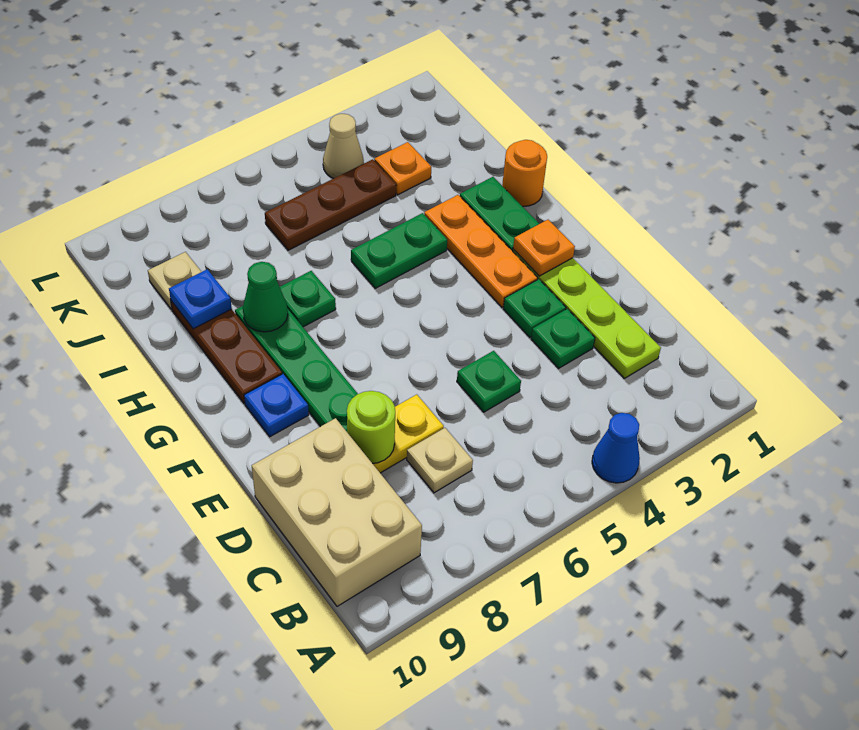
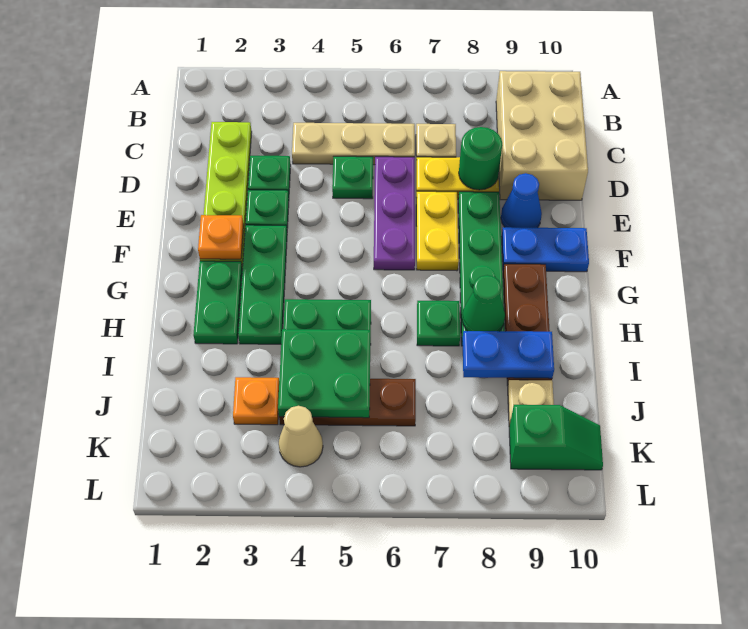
blue 1x1 cone [592,413,640,483] -> blue 1x1 cone moved to [501,173,542,228]
none -> tan 1x3 plate [292,123,415,165]
none -> purple 1x3 plate [374,157,415,270]
lime 1x1 round brick [347,391,395,463] -> green 1x1 round brick [459,127,502,190]
none -> yellow 1x2 plate [416,191,459,271]
orange 1x3 plate [424,195,537,307] -> green 1x3 plate [238,225,287,344]
blue 1x1 plate [244,374,309,437] -> blue 1x2 plate [501,227,589,272]
orange 1x1 round brick [502,140,547,207] -> none
none -> green 2x2 plate [278,329,370,418]
blue 1x1 plate [169,269,232,329] -> blue 1x2 plate [462,331,554,378]
none -> green 1x2 slope [509,405,603,470]

